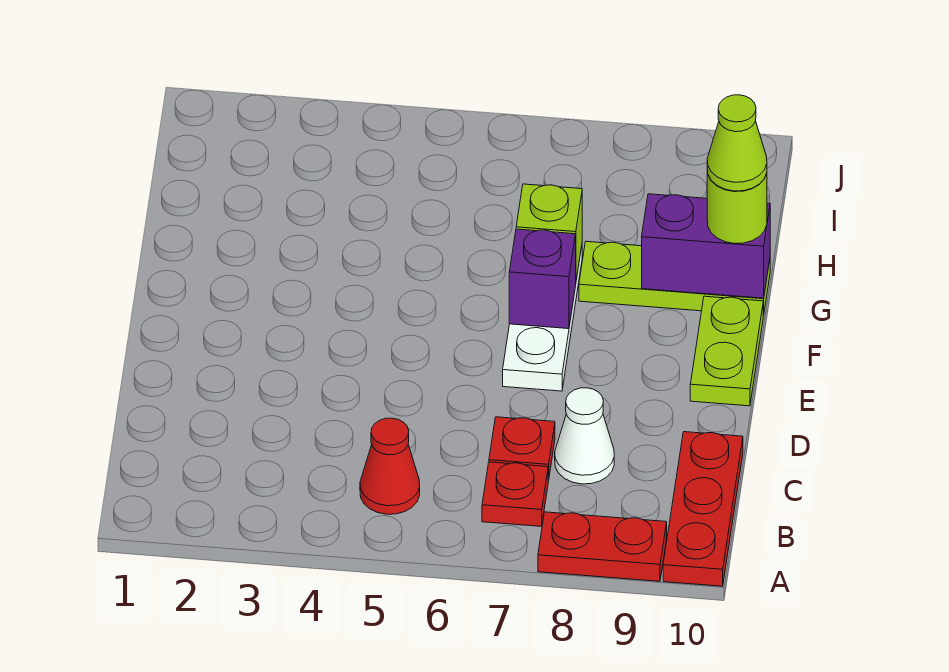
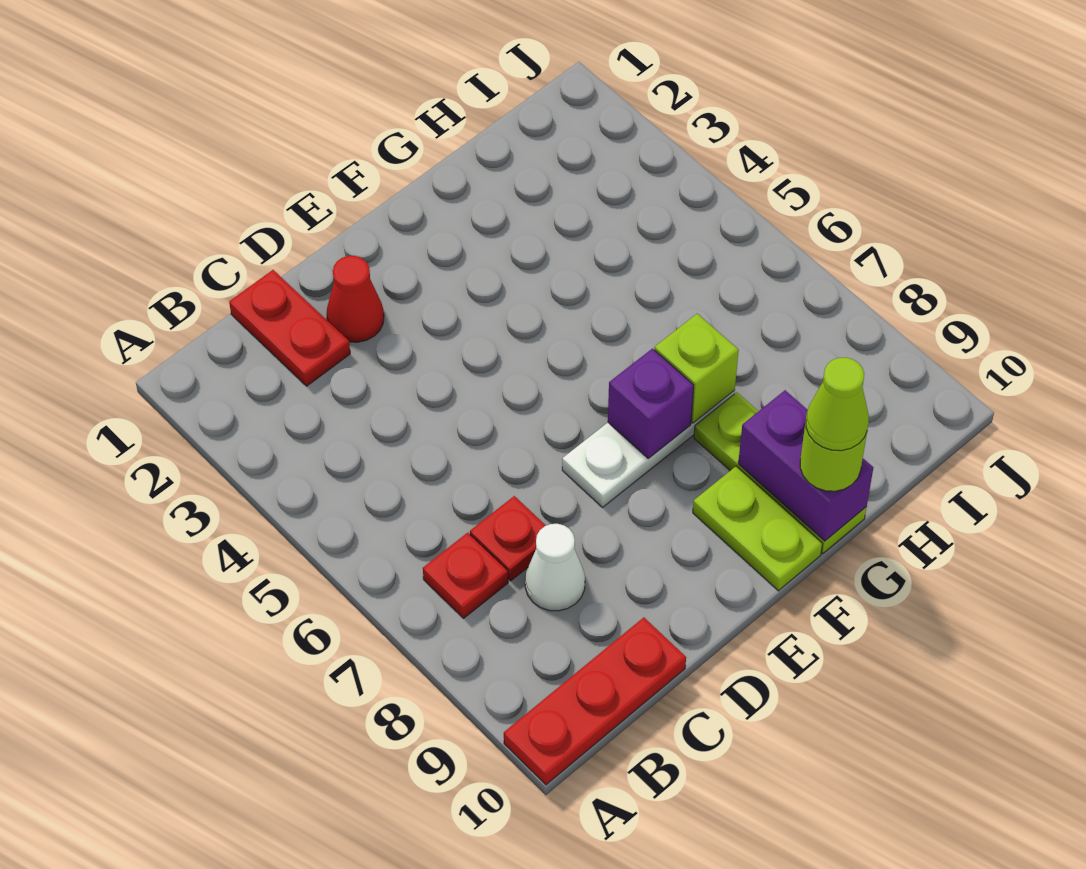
red 1x2 plate [538,512,667,581] -> red 1x2 plate moved to [229,270,350,386]
red 1x1 cone [360,418,420,514] -> red 1x1 cone moved to [326,256,384,342]
lime 1x2 plate [690,296,763,406] -> lime 1x2 plate turned to [693,466,822,591]

